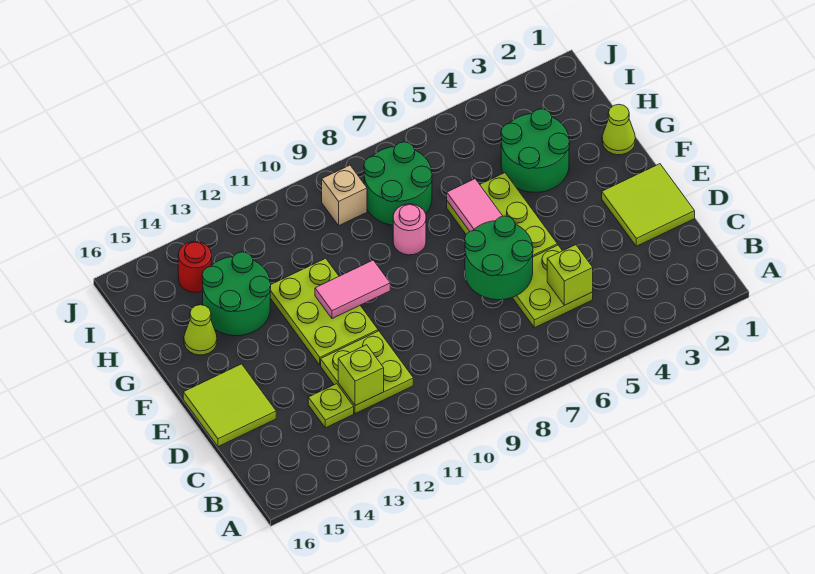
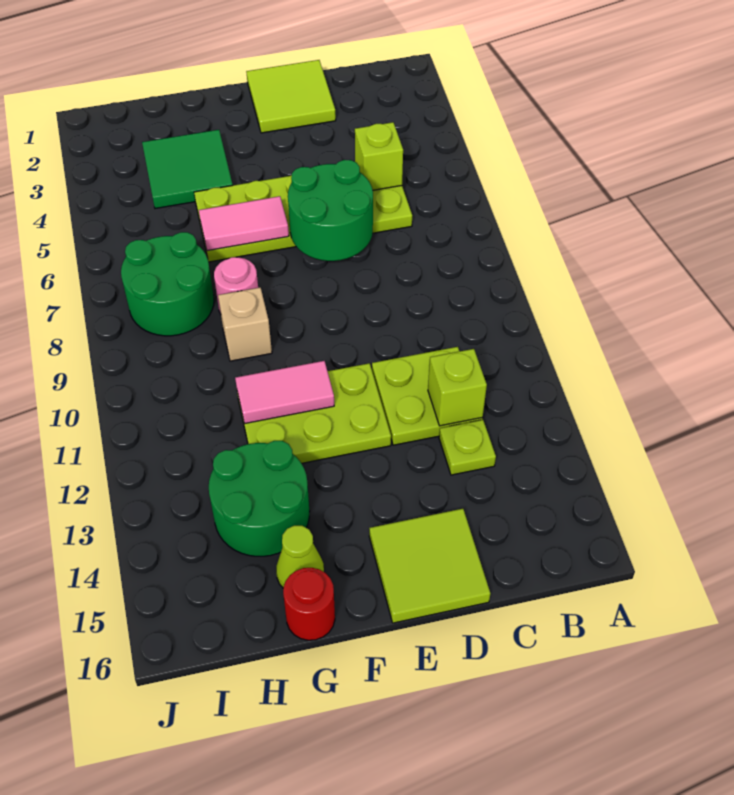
pink 1x2 tile [315,260,390,319] -> pink 1x2 tile turned to [235,361,334,424]
lime 1x1 cone [602,104,635,155] -> none
green 2x2 round brick [501,109,570,192] -> green 2x2 tile [142,130,233,209]
tan 1x1 brick [322,165,367,225] -> tan 1x1 brick moved to [218,288,272,361]
red 1x1 round brick [178,242,211,292] -> red 1x1 round brick moved to [283,568,335,640]

